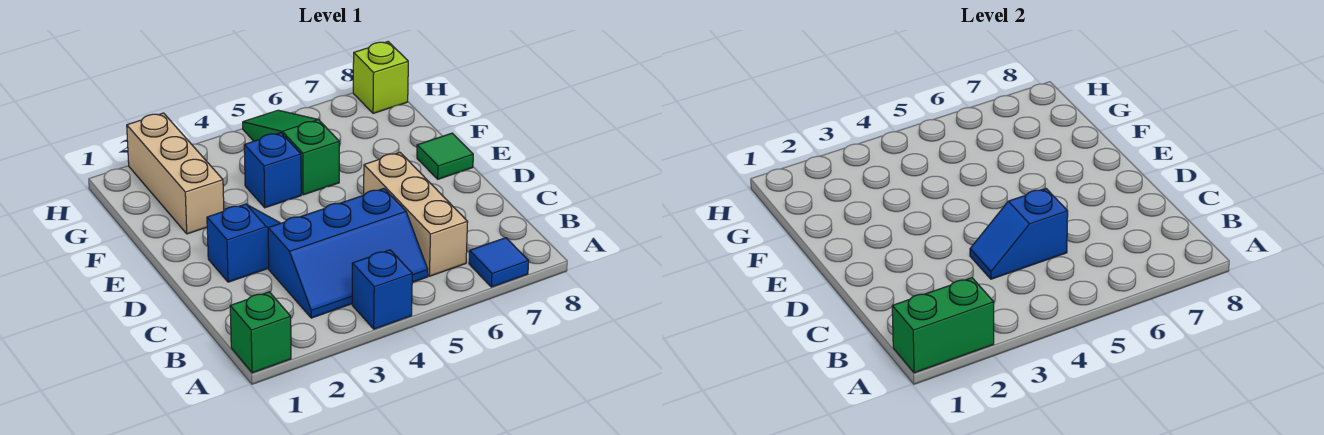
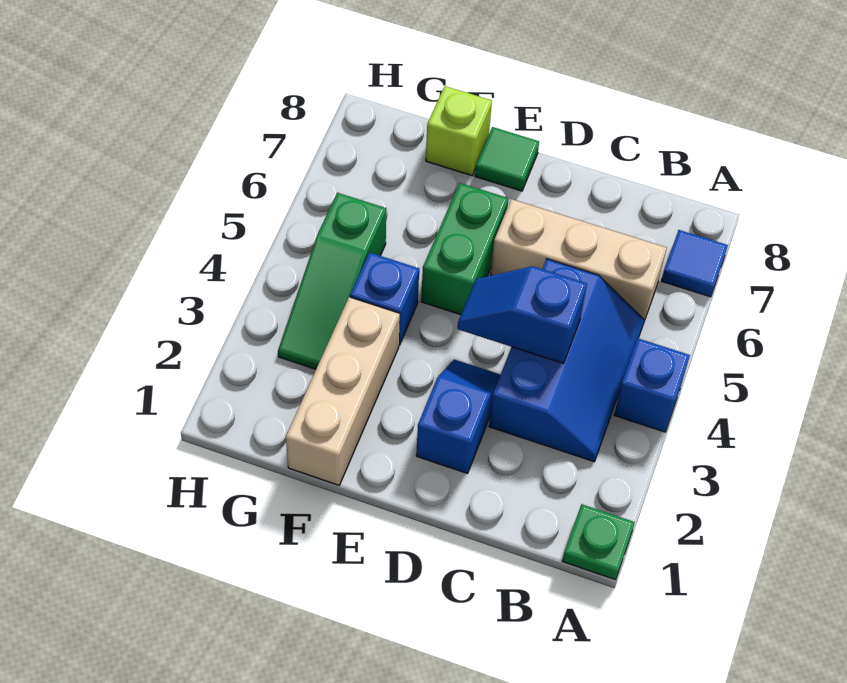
green 1x1 brick [230,292,291,373] -> green 1x1 plate [562,504,635,580]
green 1x2 brick [892,278,994,373] -> green 1x2 brick moved to [421,183,509,315]
blue 1x2 slope [970,188,1068,279] -> blue 1x2 slope turned to [457,266,587,364]
tan 1x3 brick [127,113,224,234] -> tan 1x3 brick turned to [286,297,400,485]
green 1x3 slope [243,110,339,195] -> green 1x3 slope turned to [278,193,386,369]
lime 1x1 brick [353,42,408,113] -> lime 1x1 brick moved to [426,86,492,176]

